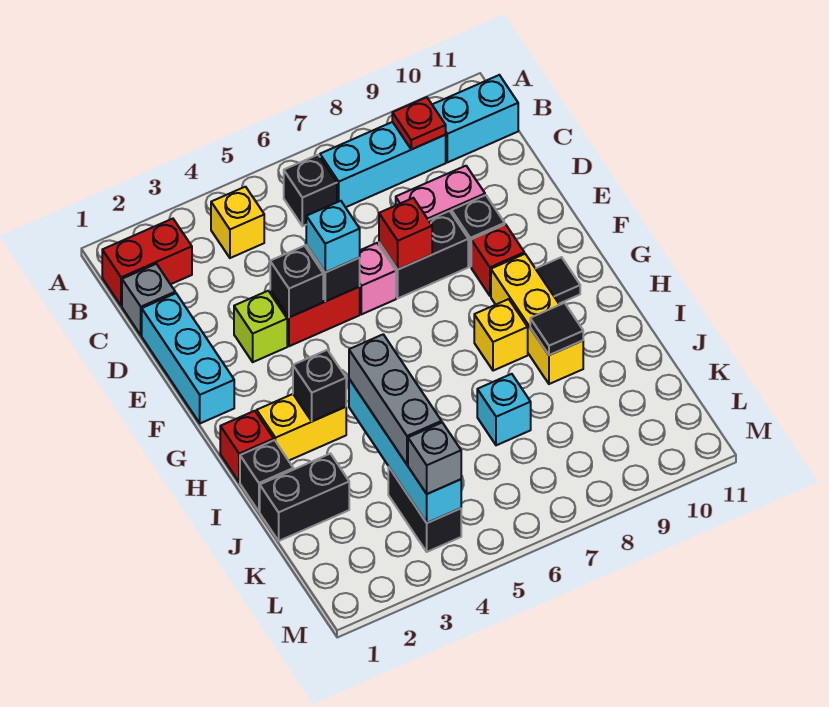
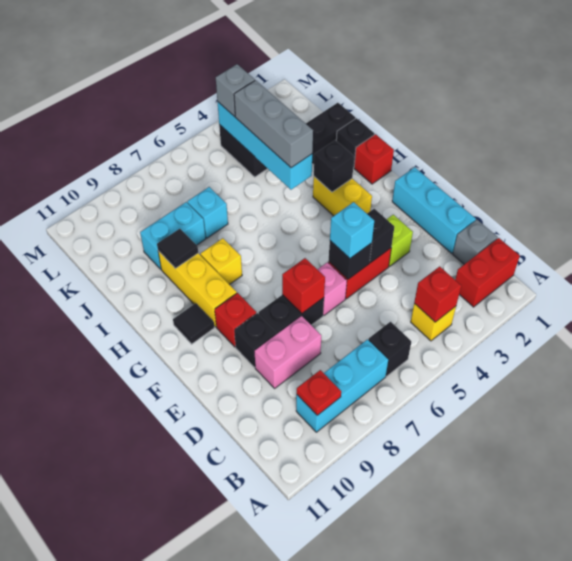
none -> red 1x1 brick [414,266,461,322]
cyan 1x2 brick [432,75,518,162] -> cyan 1x2 brick moved to [140,202,206,269]
yellow 1x2 brick [257,394,346,461] -> yellow 1x2 brick turned to [313,177,372,216]

